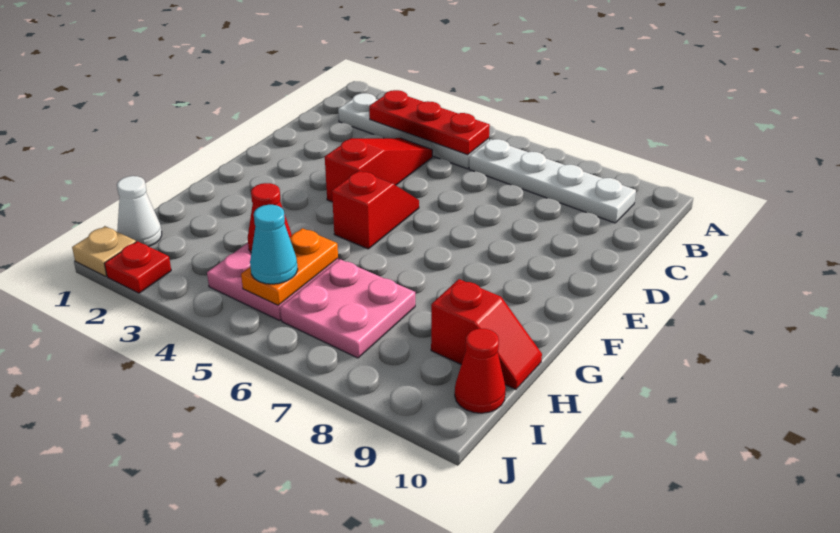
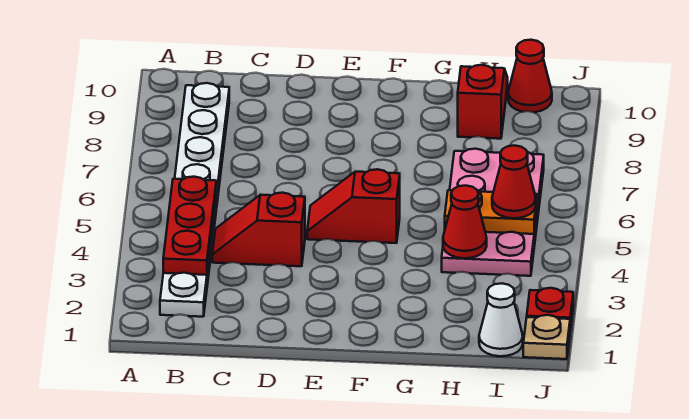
red 1x3 slope [325,138,432,202] -> red 1x2 slope [212,193,305,266]
cyan 1x1 cone [250,205,298,284] -> red 1x1 cone [492,145,536,218]

